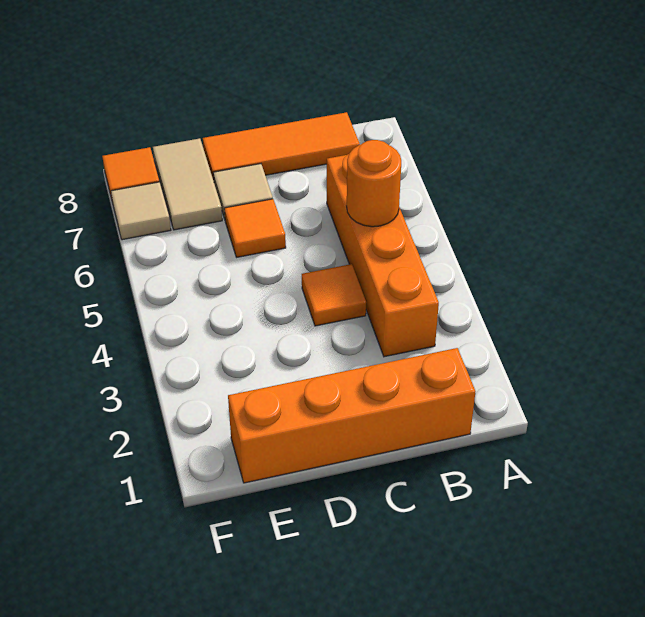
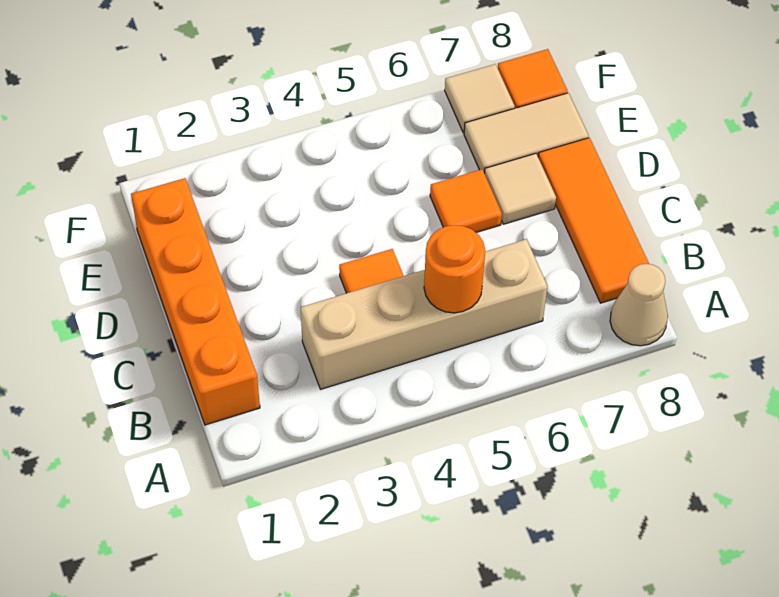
none -> tan 1x1 cone [610,264,668,346]
orange 1x4 brick [327,154,439,357] -> tan 1x4 brick [301,239,547,389]

